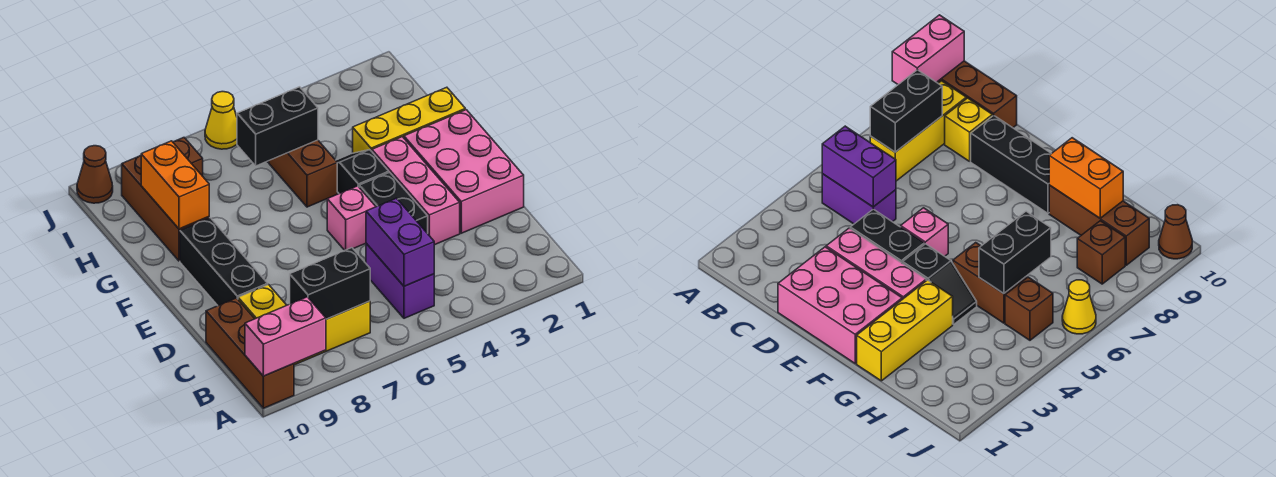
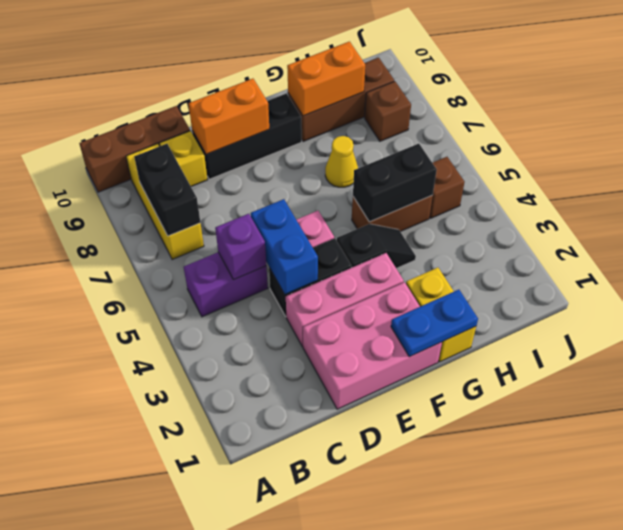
pink 1x2 brick [245,297,326,376] -> none
purple 1x2 brick [366,198,434,286] -> purple 1x1 brick [215,214,266,280]
none -> blue 1x2 brick [251,199,318,294]
none -> orange 1x2 brick [188,79,269,154]
none -> blue 1x2 plate [391,290,478,357]
yellow 1x3 brick [353,87,465,153] -> yellow 1x2 brick [406,268,476,362]
black 1x2 brick [237,87,318,166] -> black 1x2 brick turned to [353,144,437,222]
yellow 1x1 cone [205,92,237,149] -> yellow 1x1 cone moved to [325,136,358,187]
brown 1x1 cone [77,146,113,203] -> none

